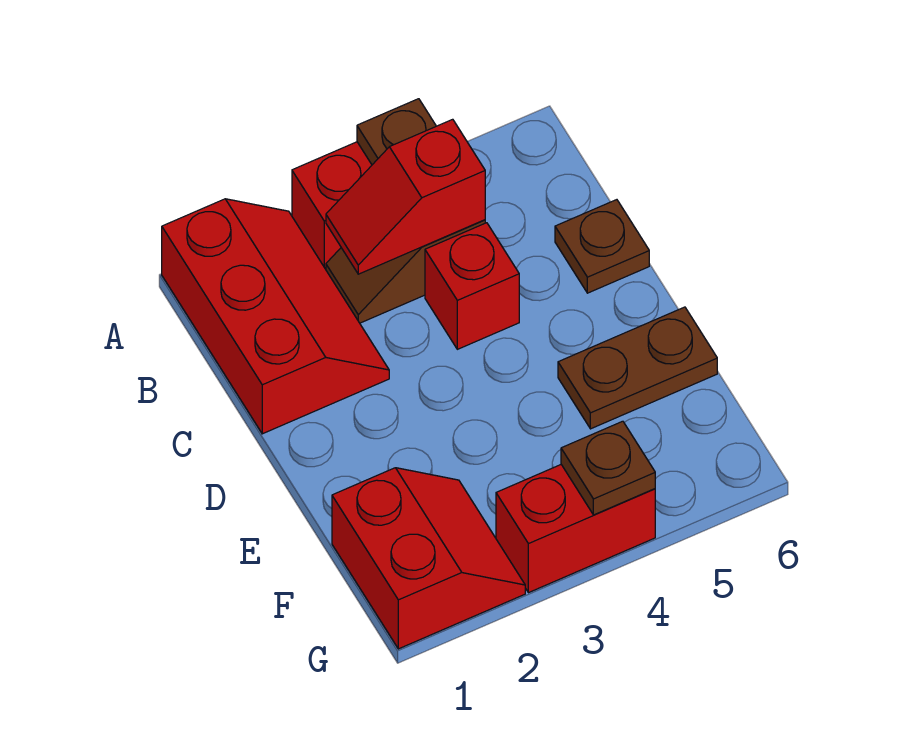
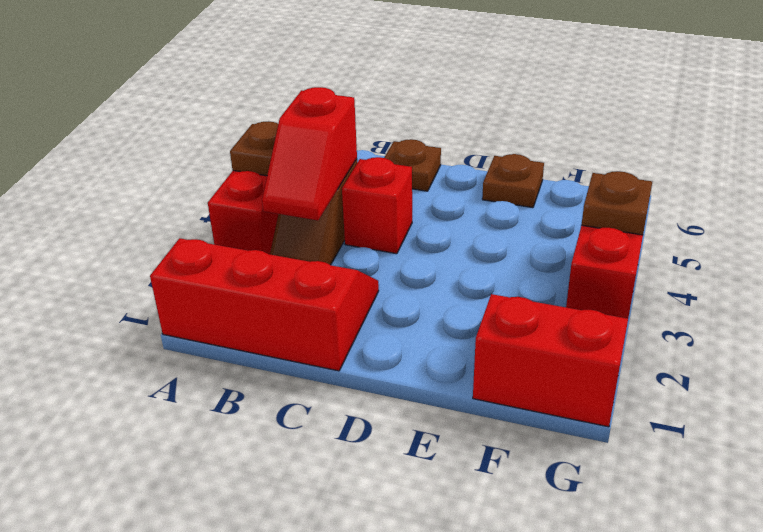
brown 1x2 plate [558,307,717,429] -> brown 1x1 plate [482,154,544,208]

